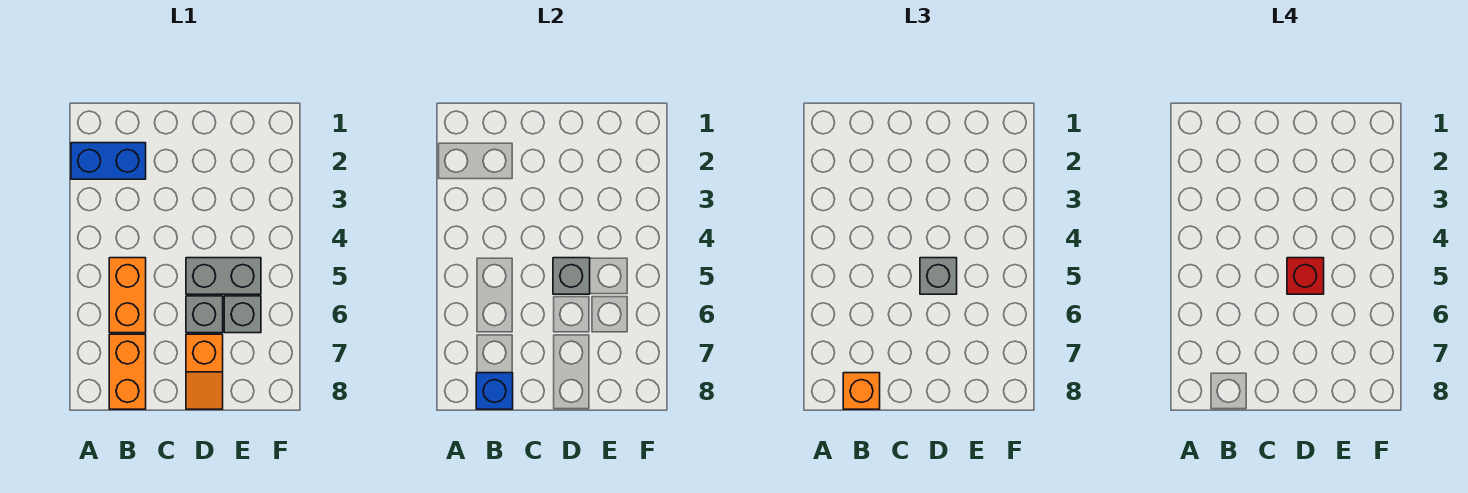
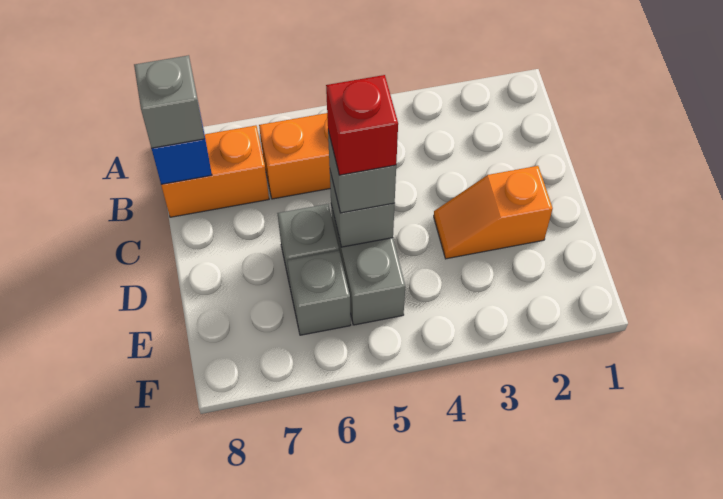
blue 1x2 brick [71,143,146,179] -> none
orange 1x1 brick [843,373,880,409] -> grey 1x1 brick [134,55,205,148]
orange 1x2 slope [186,334,223,409] -> orange 1x2 slope moved to [434,166,553,259]

